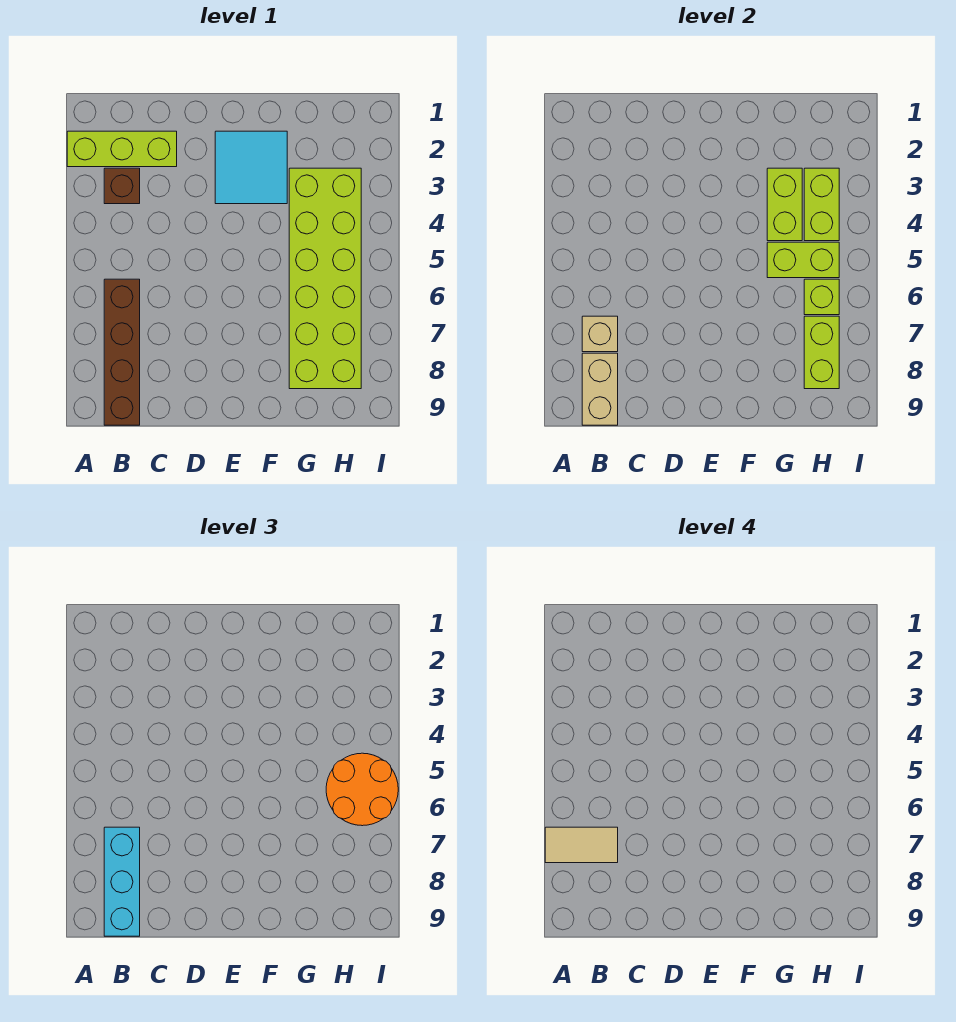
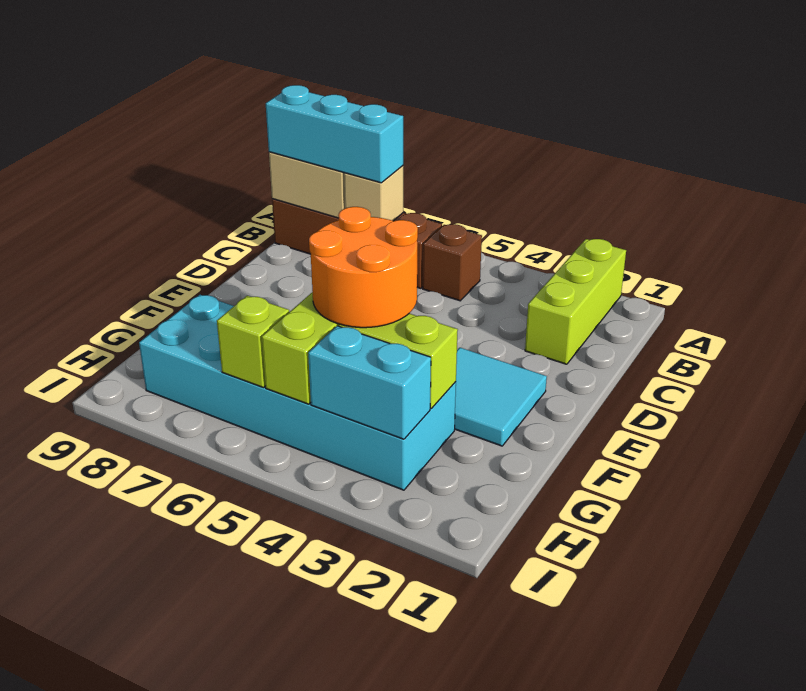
tan 1x2 tile [545,827,618,863] -> none
brown 1x1 brick [104,168,140,204] -> brown 1x1 brick moved to [423,224,482,301]
lime 2x6 brick [289,168,361,389] -> cyan 2x6 brick [139,295,456,490]
lime 1x2 brick [804,168,839,241] -> cyan 1x2 brick [308,326,431,439]
orange 2x2 round brick [326,753,398,826] -> orange 2x2 round brick moved to [309,207,418,328]
lime 1x2 brick [804,316,839,389] -> none

